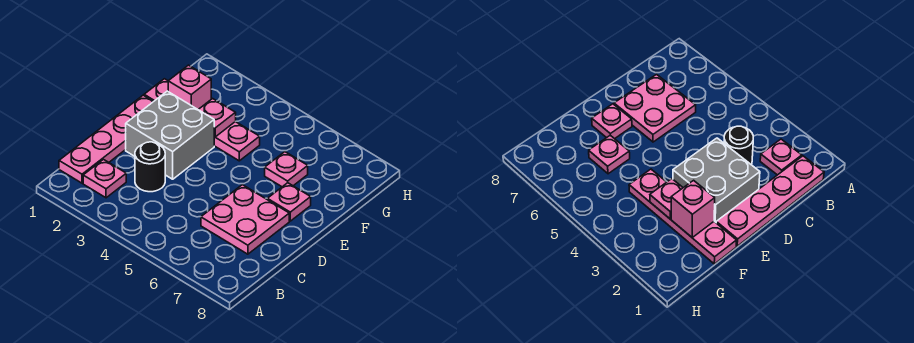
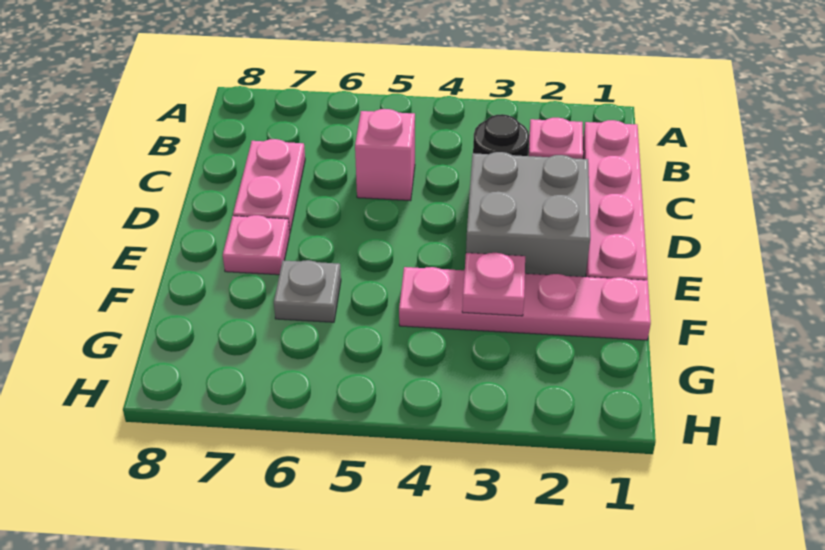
pink 2x2 plate [201,185,289,254] -> pink 1x2 plate [233,139,305,233]
pink 1x1 brick [168,65,211,109] -> pink 1x1 brick moved to [355,109,415,201]
pink 1x1 plate [265,152,308,187] -> grey 1x1 plate [274,260,341,322]

